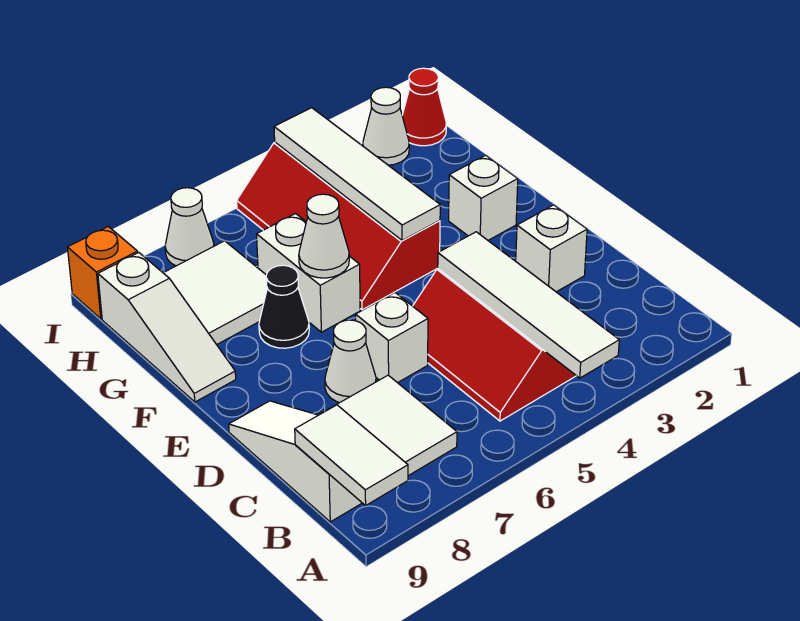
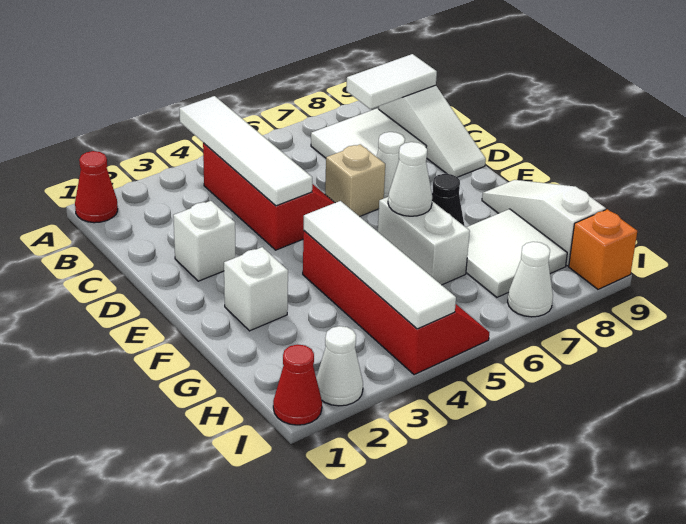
none -> red 1x1 cone [75,151,118,223]
white 1x2 tile [295,405,408,505] -> white 1x2 tile turned to [346,54,437,109]
white 1x1 brick [356,293,428,383] -> tan 1x1 brick [325,144,385,217]

